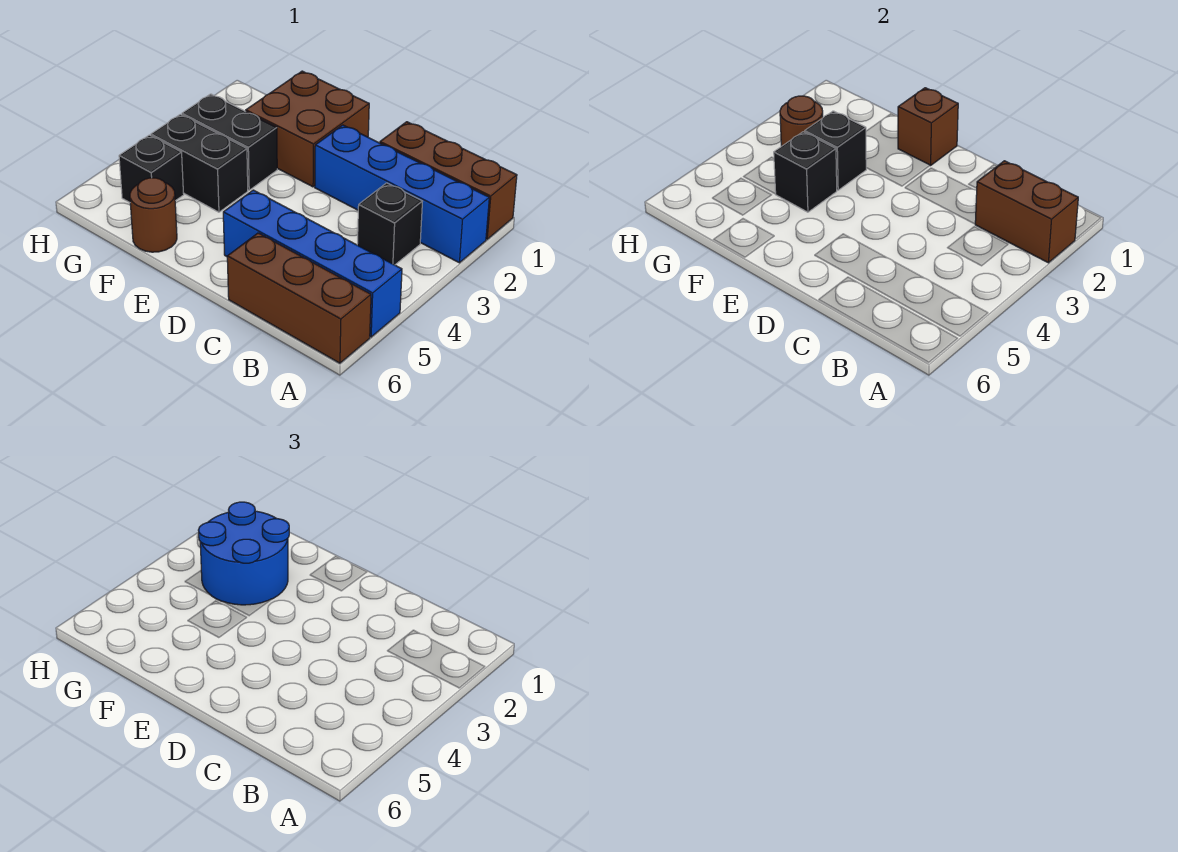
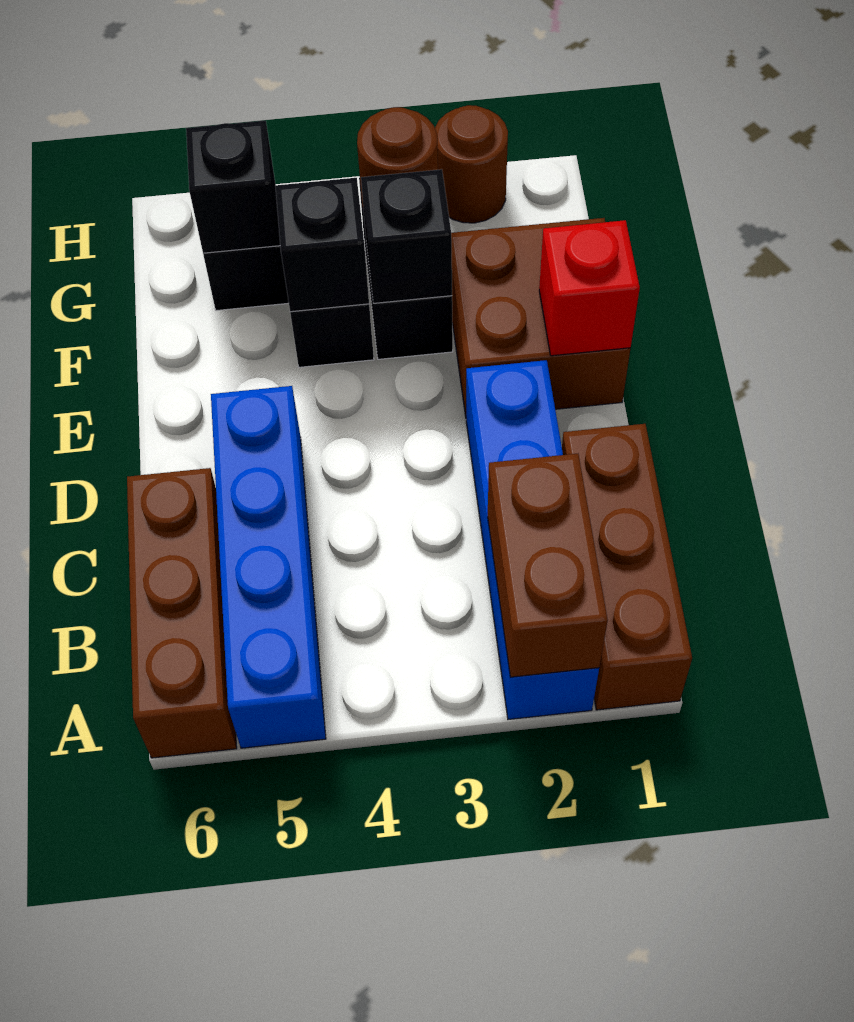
black 1x1 brick [357,183,423,265] -> black 1x1 brick moved to [186,120,280,253]
brown 1x1 brick [898,88,958,166] -> red 1x1 brick [539,220,640,356]
blue 2x2 round brick [199,502,289,605] -> none
brown 1x1 round brick [130,178,177,252] -> brown 1x1 round brick moved to [435,105,508,223]

